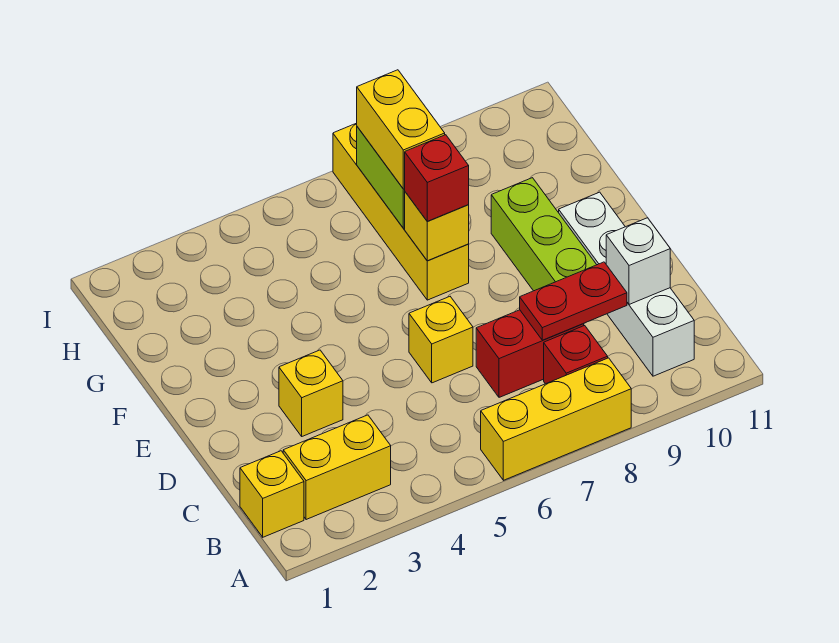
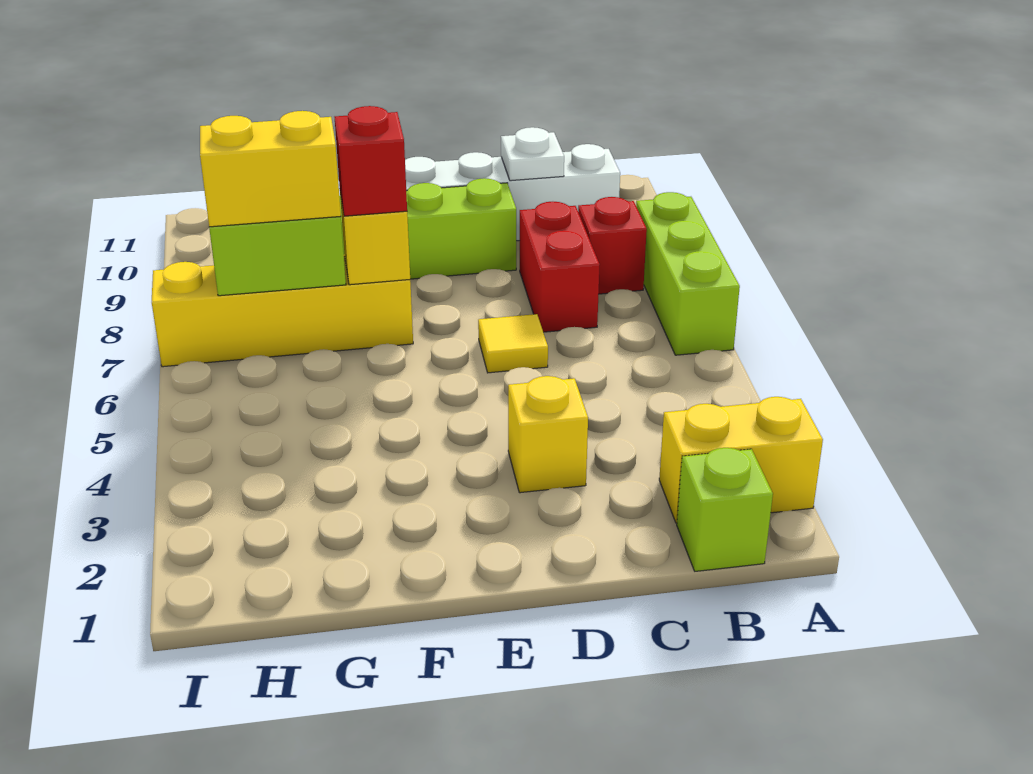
yellow 1x3 brick [481,358,631,480] -> lime 1x3 brick [636,192,740,355]
yellow 1x1 brick [240,451,304,537] -> lime 1x1 brick [677,448,773,571]
yellow 1x2 brick [283,415,391,520] -> yellow 1x2 brick turned to [659,397,823,523]
red 1x2 plate [520,262,627,340] -> none
white 1x1 brick [606,218,670,304] -> white 1x1 plate [501,127,564,181]
yellow 1x1 brick [409,297,473,383] -> yellow 1x1 tile [478,314,548,373]

